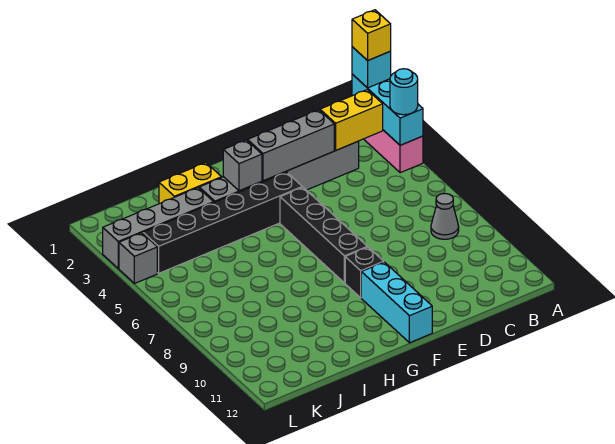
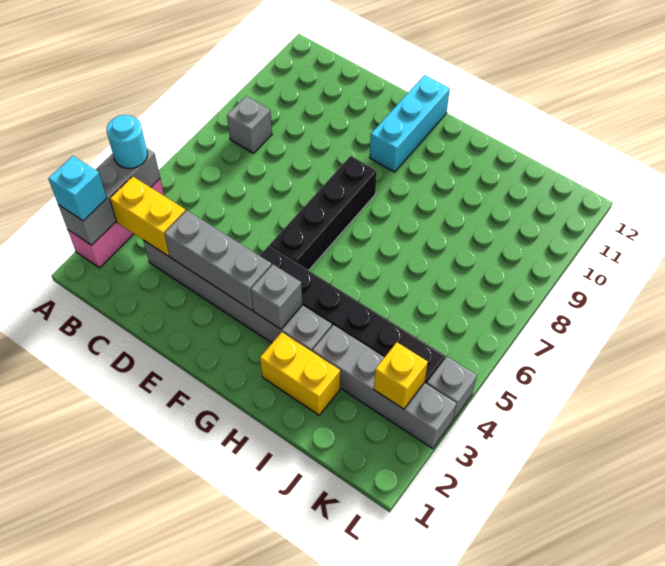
cyan 1x3 brick [352,74,423,145] -> grey 1x3 brick [58,148,160,245]
yellow 1x1 brick [352,10,391,61] -> yellow 1x1 brick moved to [374,342,428,409]
grey 1x1 cone [431,193,459,239] -> grey 1x1 brick [227,96,272,153]
black 1x1 brick [345,247,384,298] -> none

